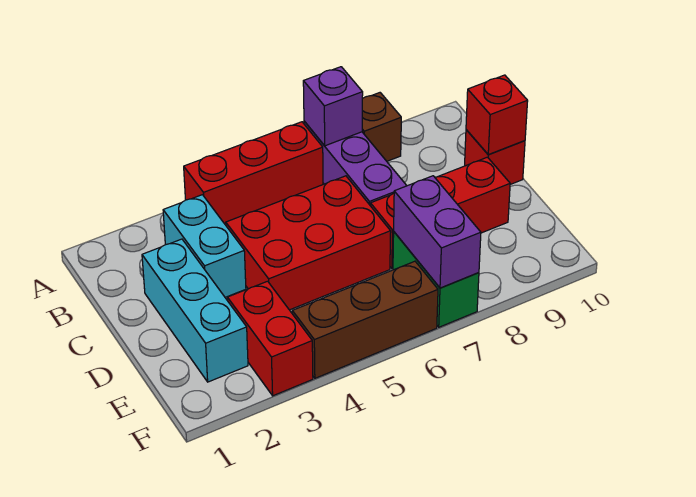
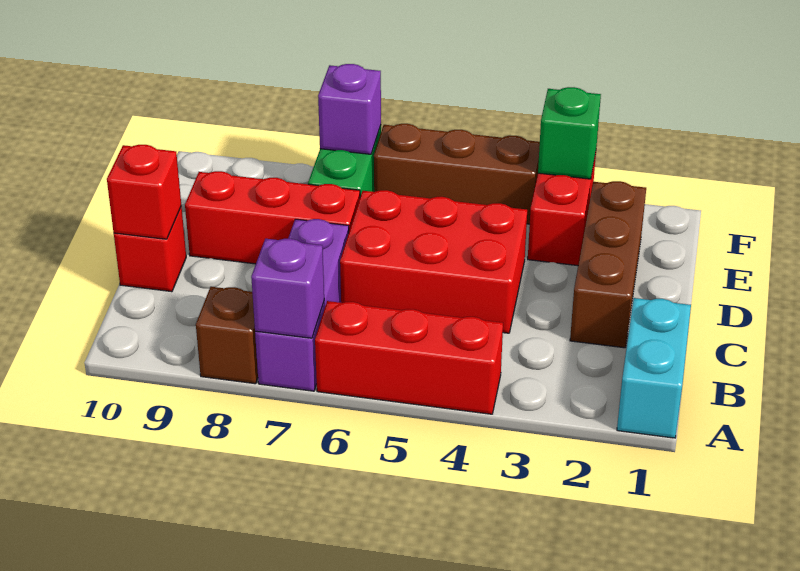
cyan 1x2 brick [163,195,246,297] -> cyan 1x2 brick moved to [617,298,691,438]
cyan 1x3 brick [142,239,248,382] -> brown 1x3 brick [570,181,646,348]
purple 1x2 brick [394,176,481,288] -> purple 1x1 brick [318,64,381,154]
none -> green 1x1 brick [538,87,601,179]

